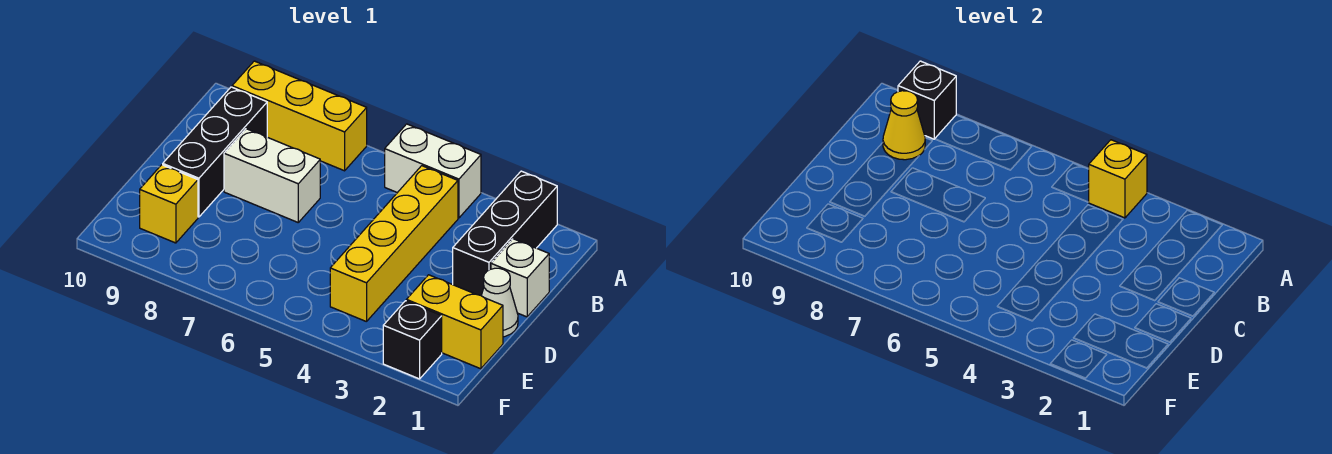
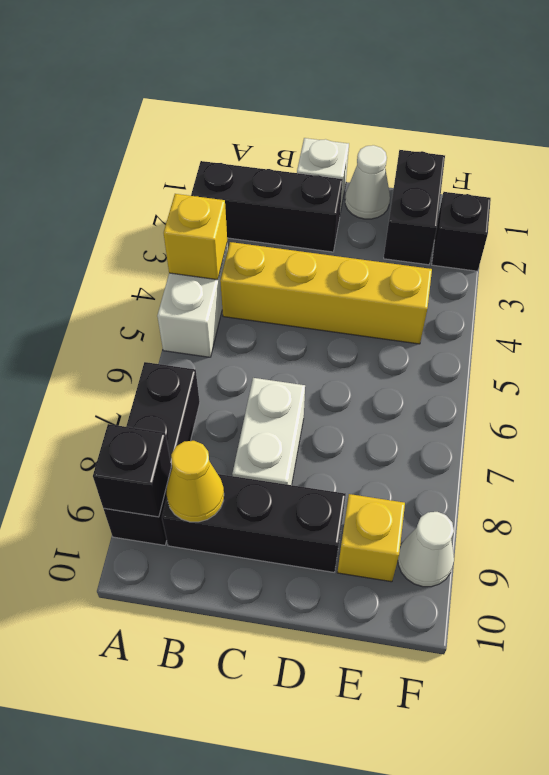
yellow 1x3 brick [232,61,367,171] -> black 1x3 brick [104,362,200,545]
yellow 1x2 brick [406,275,503,369] -> black 1x2 brick [384,150,445,265]
none -> white 1x1 cone [398,512,454,587]

